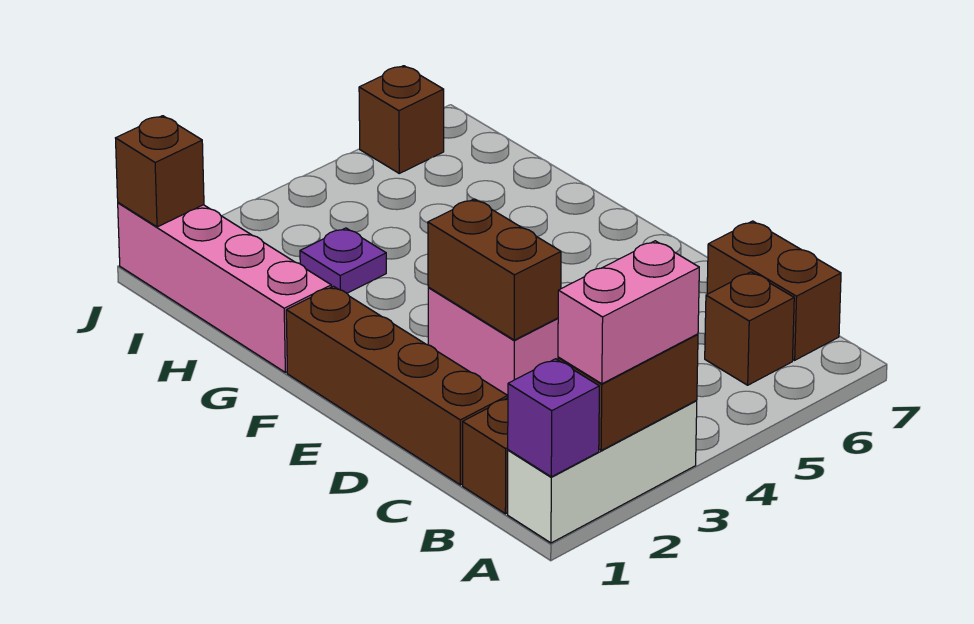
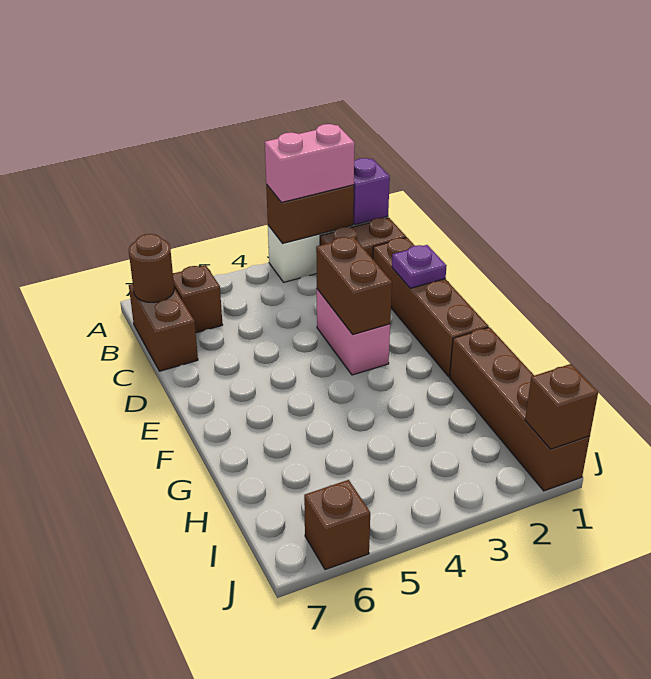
none -> brown 1x1 round brick [129,234,174,302]
pink 1x4 brick [118,203,331,372] -> brown 1x4 brick [450,327,590,491]
purple 1x1 plate [300,228,386,293] -> purple 1x1 plate moved to [392,245,447,288]

